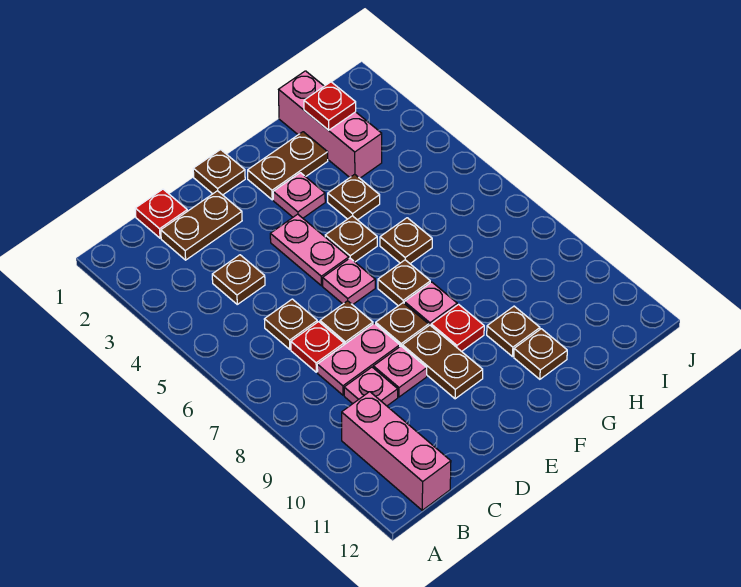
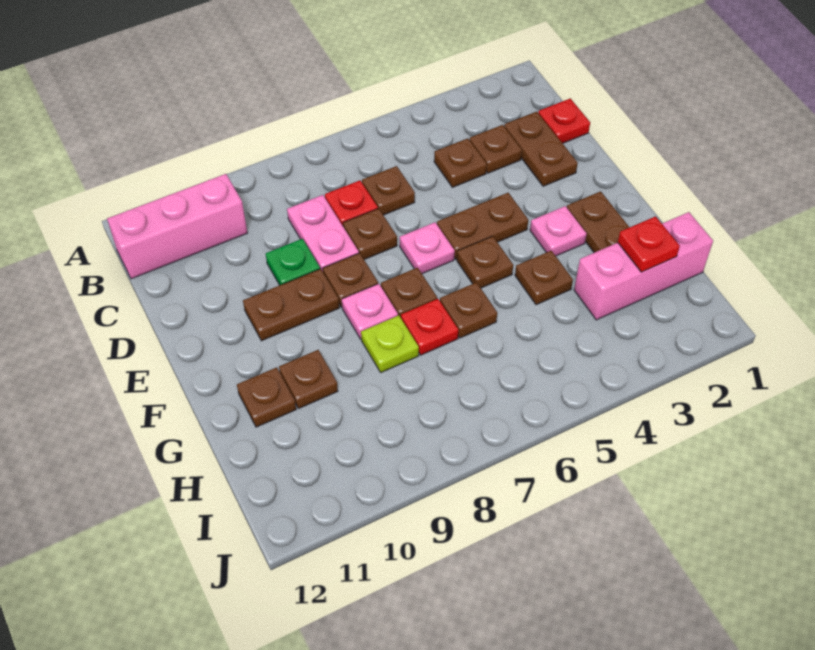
pink 1x1 plate [344,367,398,406] -> none
pink 1x1 plate [373,346,427,397] -> green 1x1 plate [266,239,320,285]
brown 1x1 plate [193,150,245,195] -> brown 1x1 plate moved to [470,125,522,173]
pink 1x2 plate [270,214,349,286] -> brown 1x2 plate [437,193,528,259]
red 1x1 plate [431,304,484,351] -> red 1x1 plate moved to [401,299,458,355]
none -> lime 1x1 plate [361,316,419,372]

